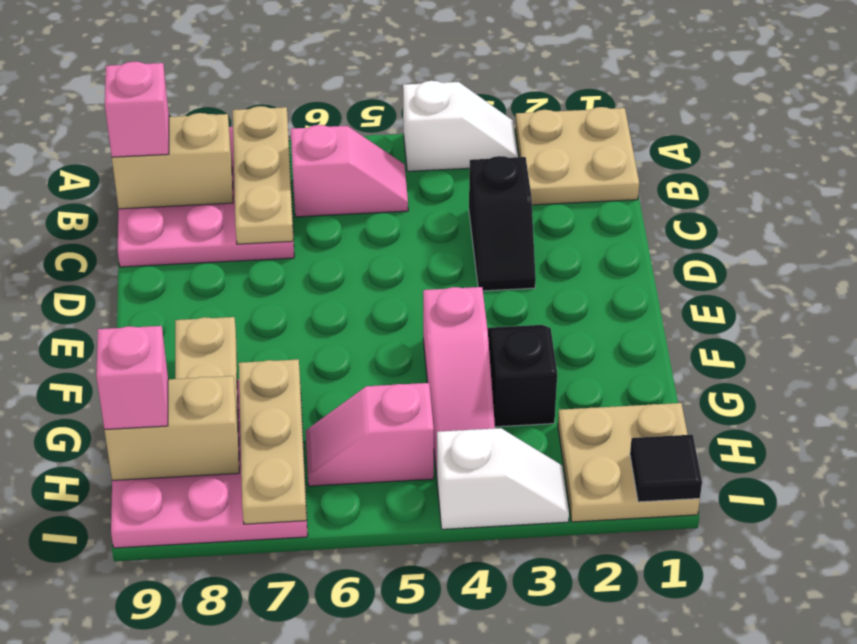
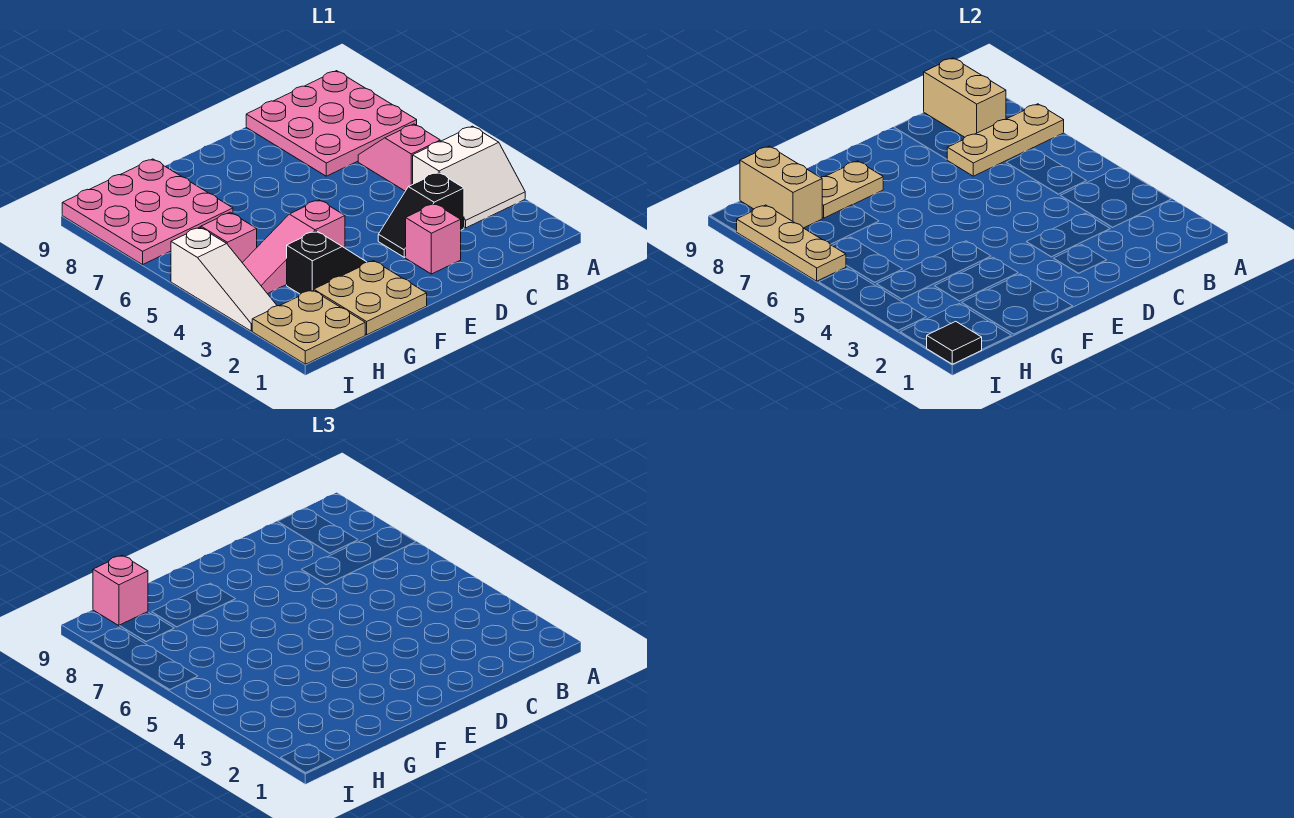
tan 2x2 plate [515,107,639,205] -> tan 2x2 plate moved to [314,261,427,335]
white 1x2 slope [403,81,518,171] -> white 2x2 slope [413,126,525,228]
pink 1x2 slope [291,125,408,217] -> pink 1x2 slope turned to [358,124,440,191]
pink 1x1 brick [105,62,169,157] -> pink 1x1 brick moved to [406,204,461,274]
tan 1x3 plate [239,359,307,524] -> tan 1x3 plate turned to [736,205,846,281]
white 1x2 slope [437,428,569,529] -> white 1x3 slope [171,227,277,331]

